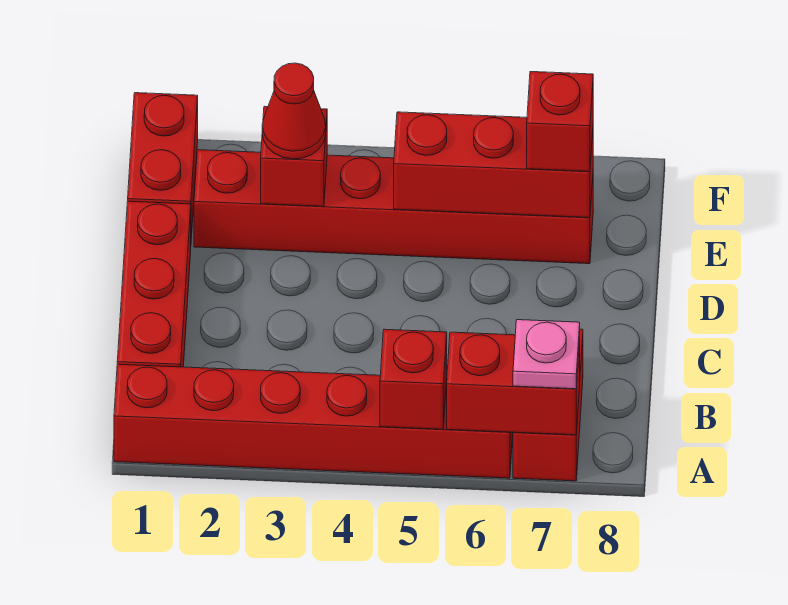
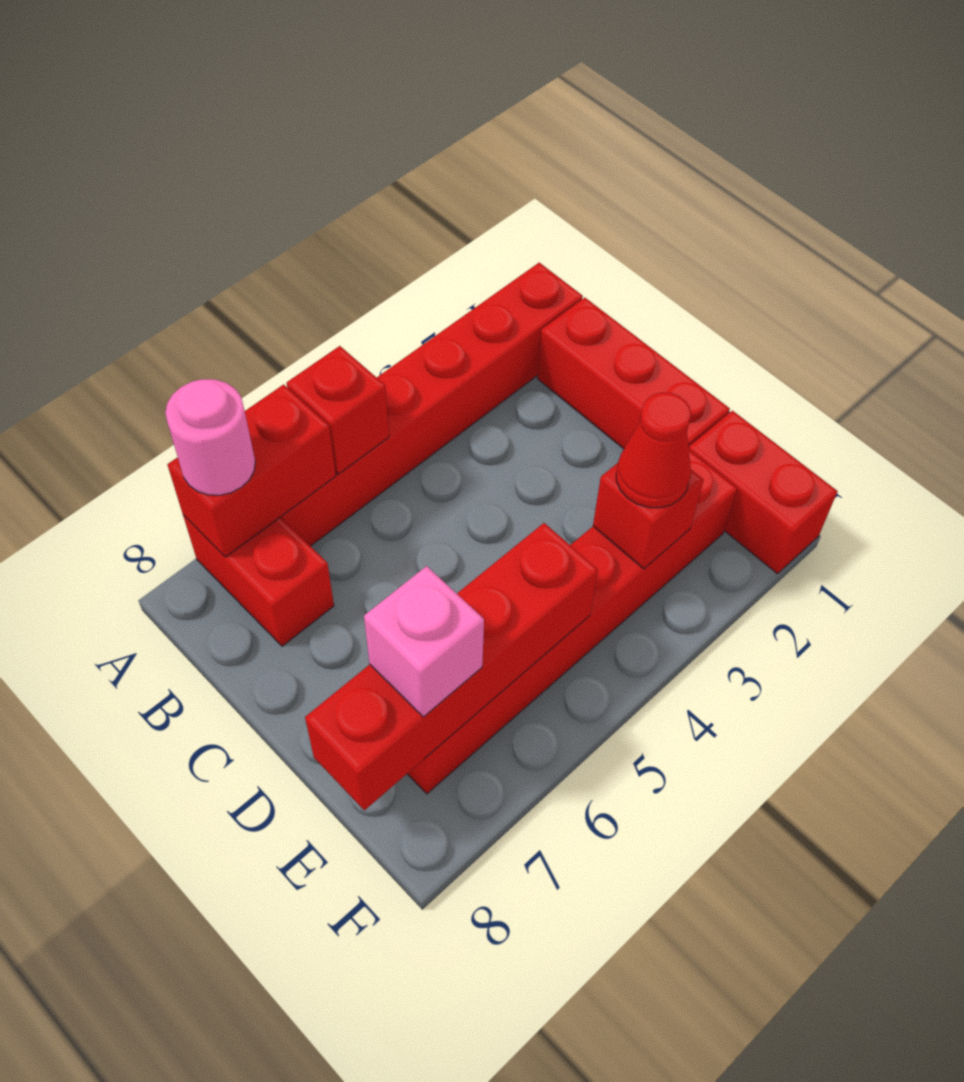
pink 1x1 plate [513,320,580,389] -> pink 1x1 round brick [165,379,255,495]
red 1x3 brick [394,112,593,218] -> red 1x4 brick [305,523,598,810]
red 1x1 brick [527,72,593,171] -> pink 1x1 brick [364,566,484,717]

